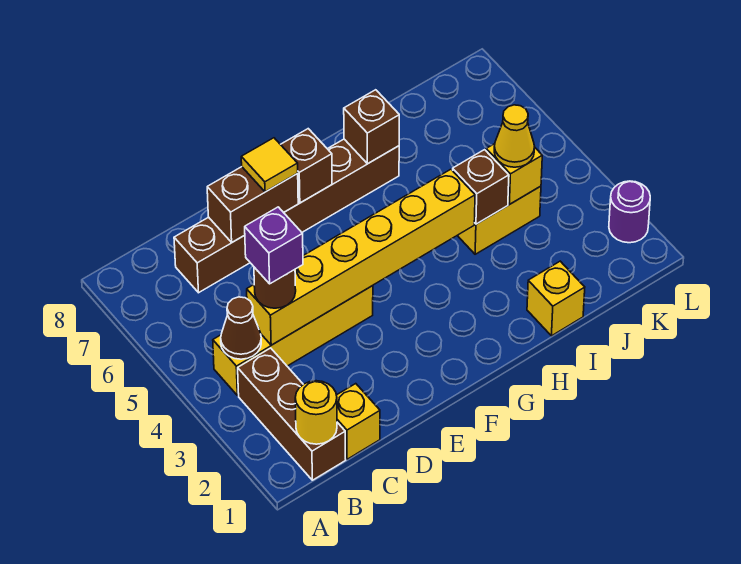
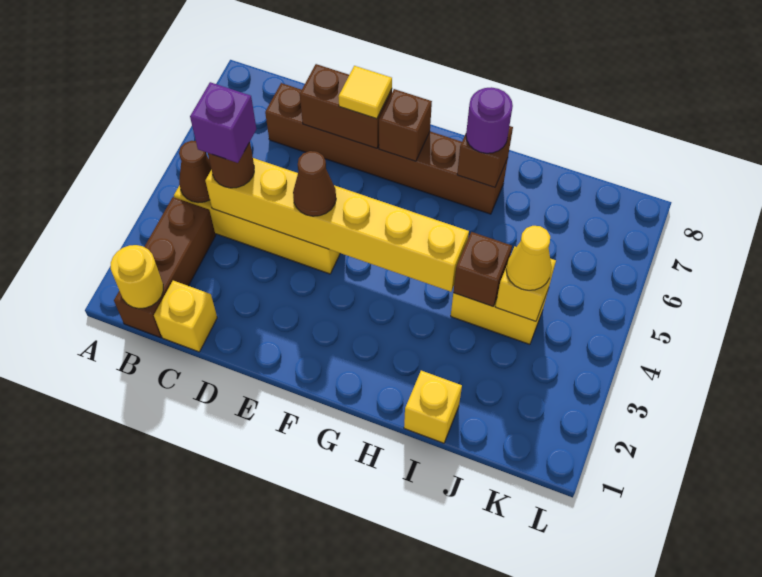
none -> brown 1x1 cone [293,151,336,216]
purple 1x1 round brick [609,181,650,243] -> purple 1x1 round brick moved to [466,87,513,153]

